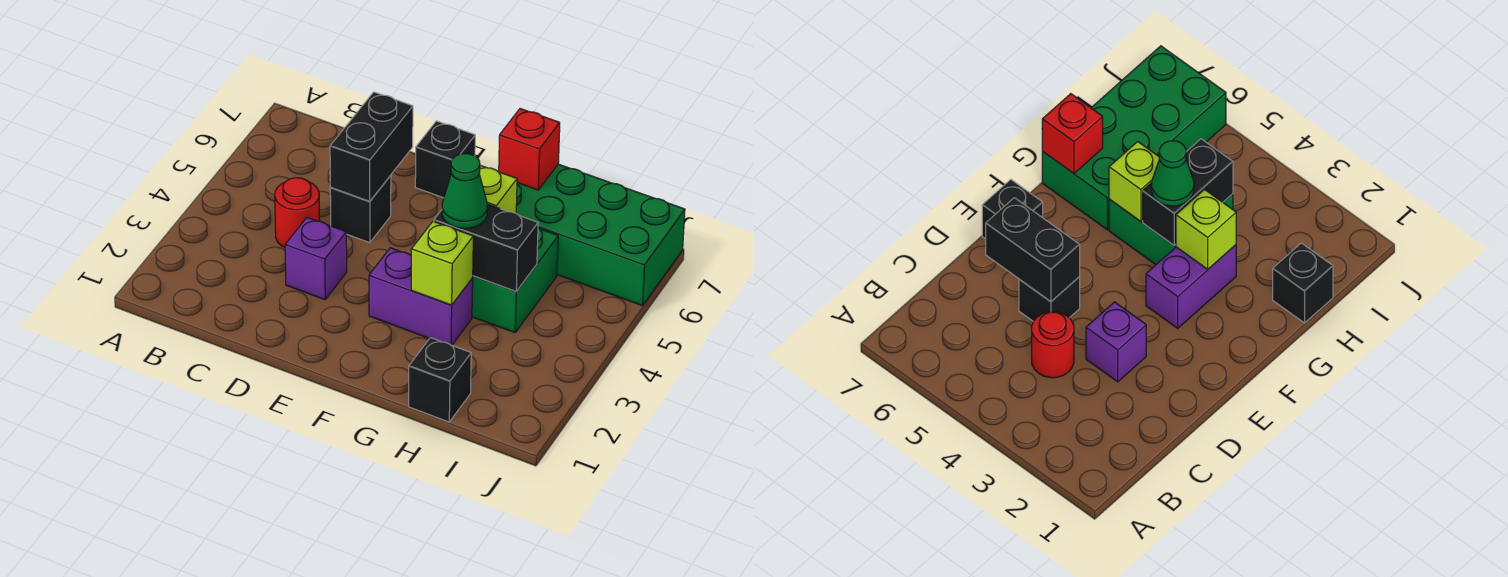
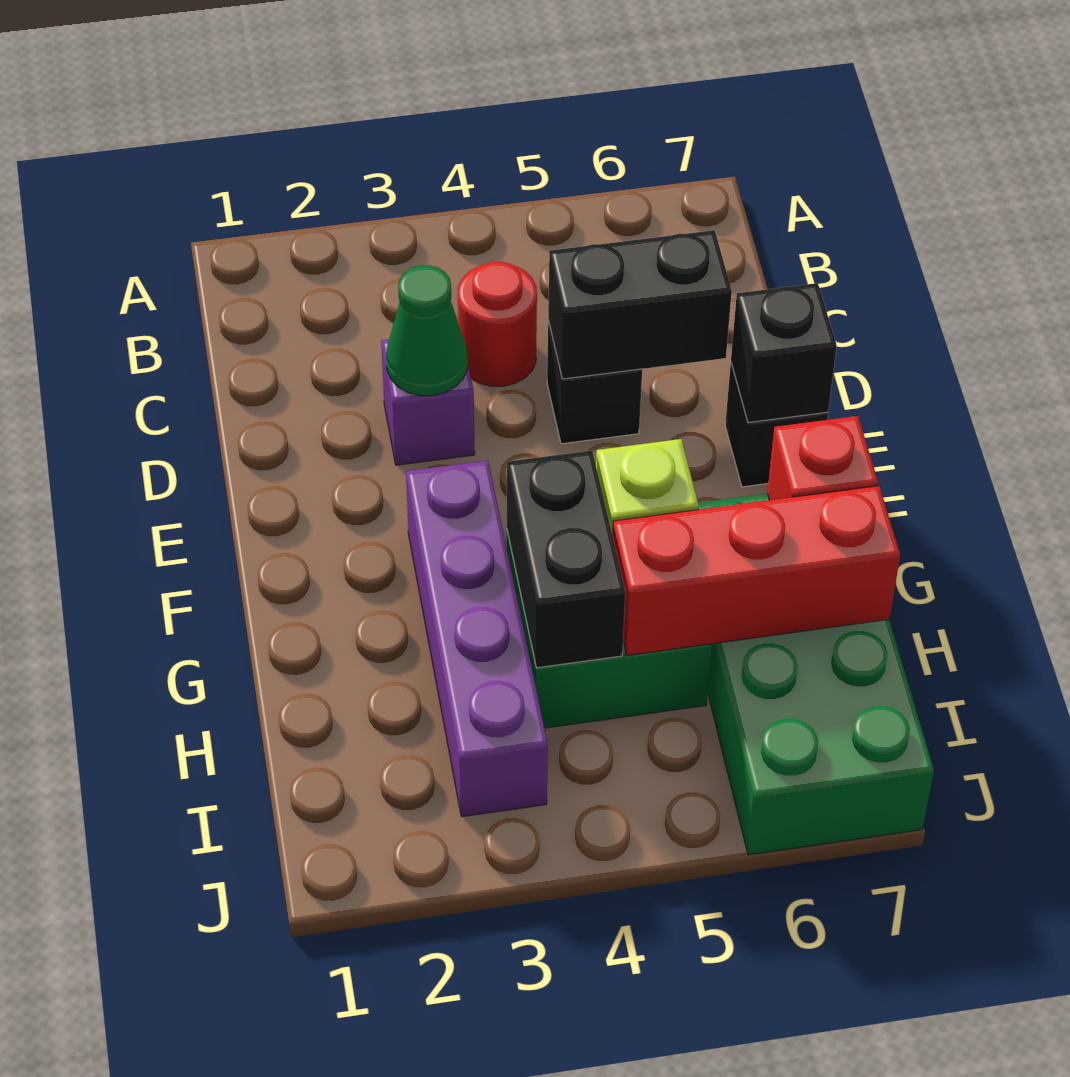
purple 1x2 brick [369,248,473,345] -> purple 1x4 brick [406,461,548,817]
lime 1x1 brick [411,221,473,305] -> none
green 1x1 cone [442,154,487,228] -> green 1x1 cone moved to [386,265,467,396]
black 1x1 brick [409,338,471,422] -> black 1x1 brick moved to [731,283,837,423]
none -> red 1x3 brick [613,486,900,655]

